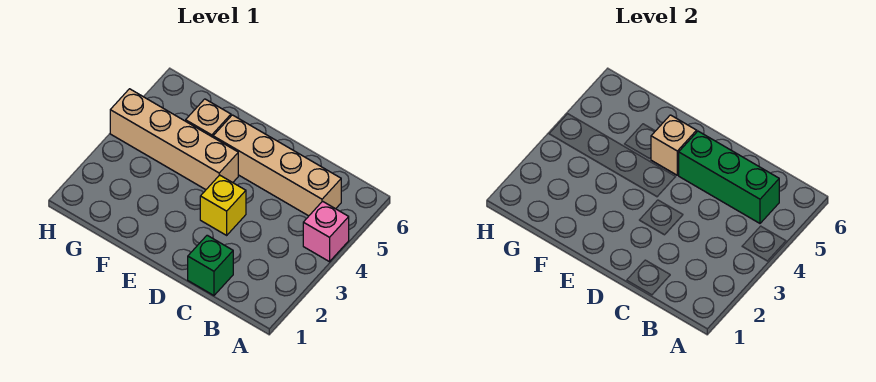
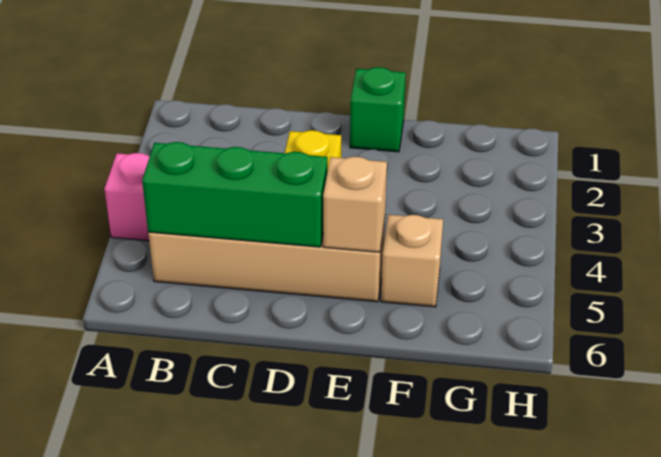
green 1x1 brick [188,235,233,295] -> green 1x1 brick moved to [350,67,406,152]
tan 1x4 brick [110,89,238,190] -> none

